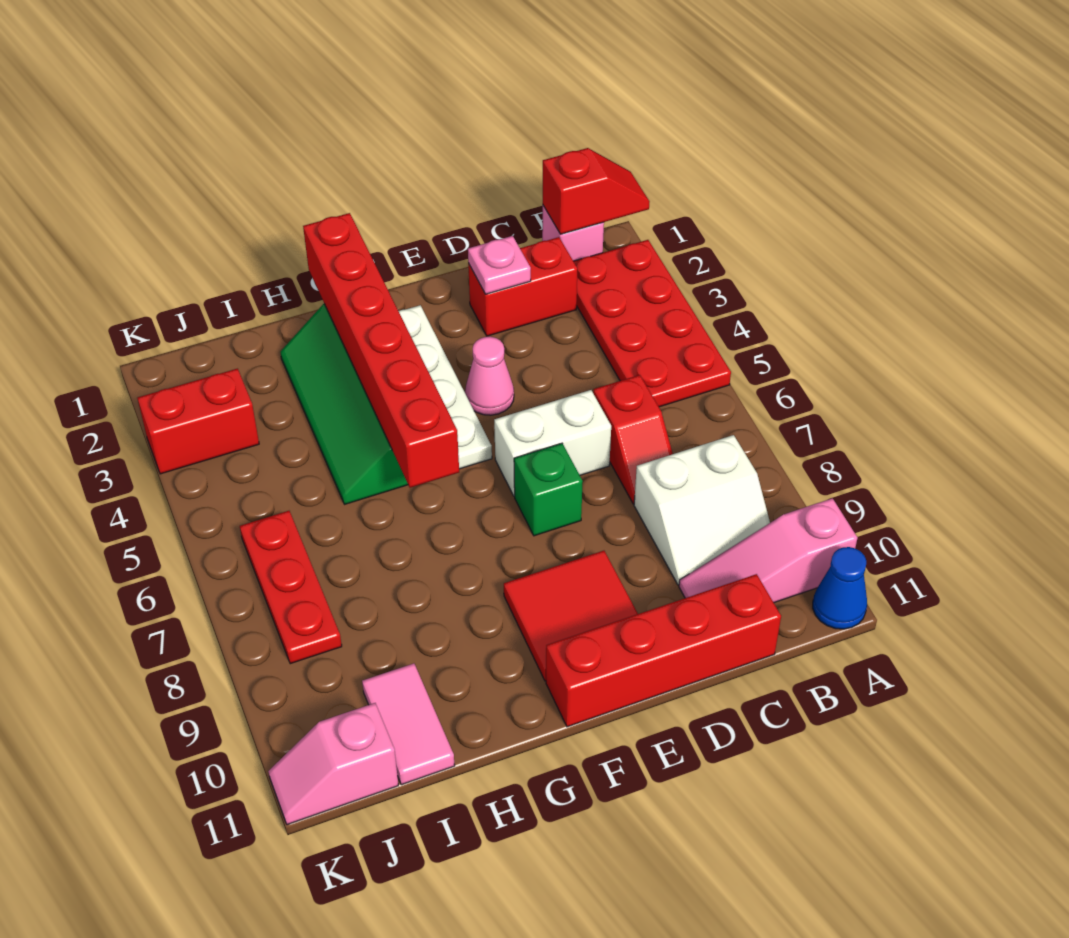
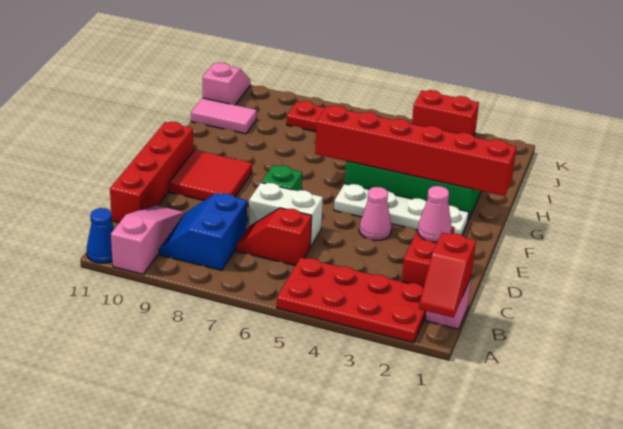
white 2x2 slope [634,435,770,585] -> blue 2x2 slope [159,193,247,270]
pink 1x1 plate [468,236,531,294] -> pink 1x1 cone [418,186,452,242]
white 1x2 brick [494,390,611,496] -> white 1x2 brick turned to [249,183,323,247]
red 1x2 brick [137,369,259,474] -> red 1x2 brick turned to [412,90,479,136]

